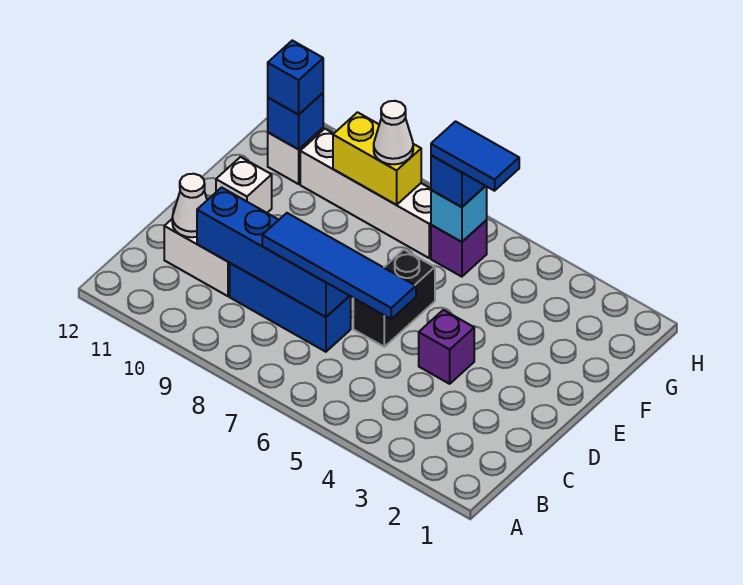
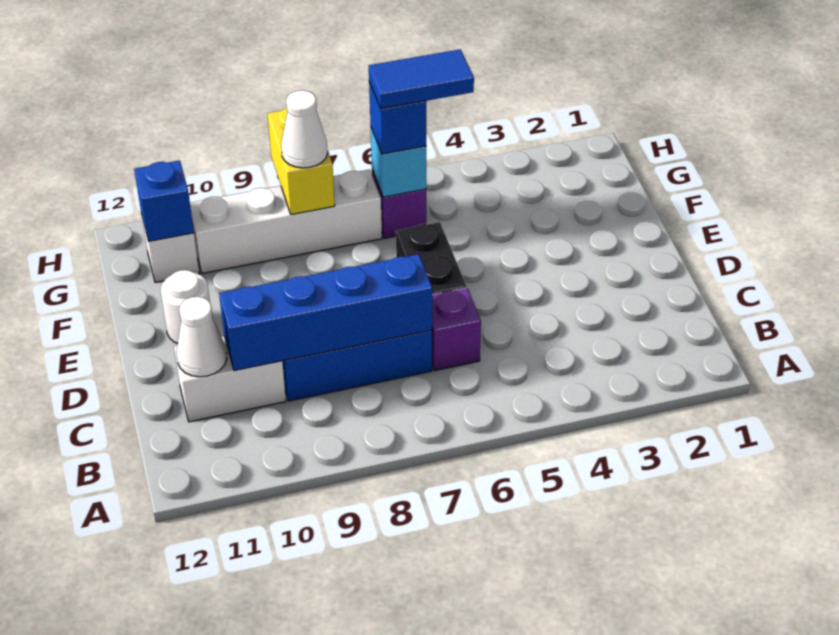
blue 1x4 tile [262,213,416,319] -> none
purple 1x1 brick [419,310,474,384] -> purple 1x1 brick moved to [432,288,481,370]
white 1x1 brick [216,157,272,213] -> white 1x1 round brick [161,270,210,344]
yellow 1x2 brick [333,112,421,205] -> yellow 1x2 brick turned to [267,108,335,215]
blue 1x1 brick [268,40,323,115] -> none

